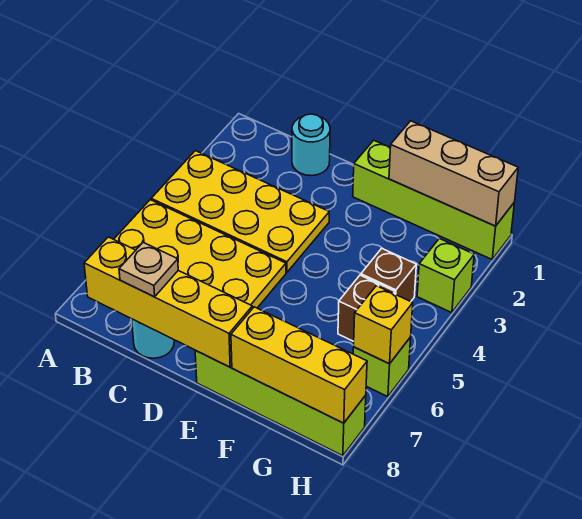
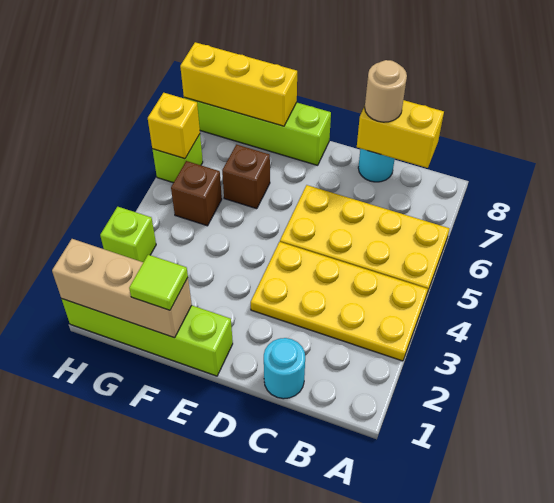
yellow 1x4 brick [84,237,252,367] -> yellow 1x2 brick [357,100,444,168]
tan 1x1 plate [119,242,178,297] -> tan 1x1 round brick [365,60,407,122]
none -> lime 1x1 tile [129,255,188,310]
brown 1x1 brick [361,248,416,301] -> brown 1x1 brick moved to [222,145,270,209]

